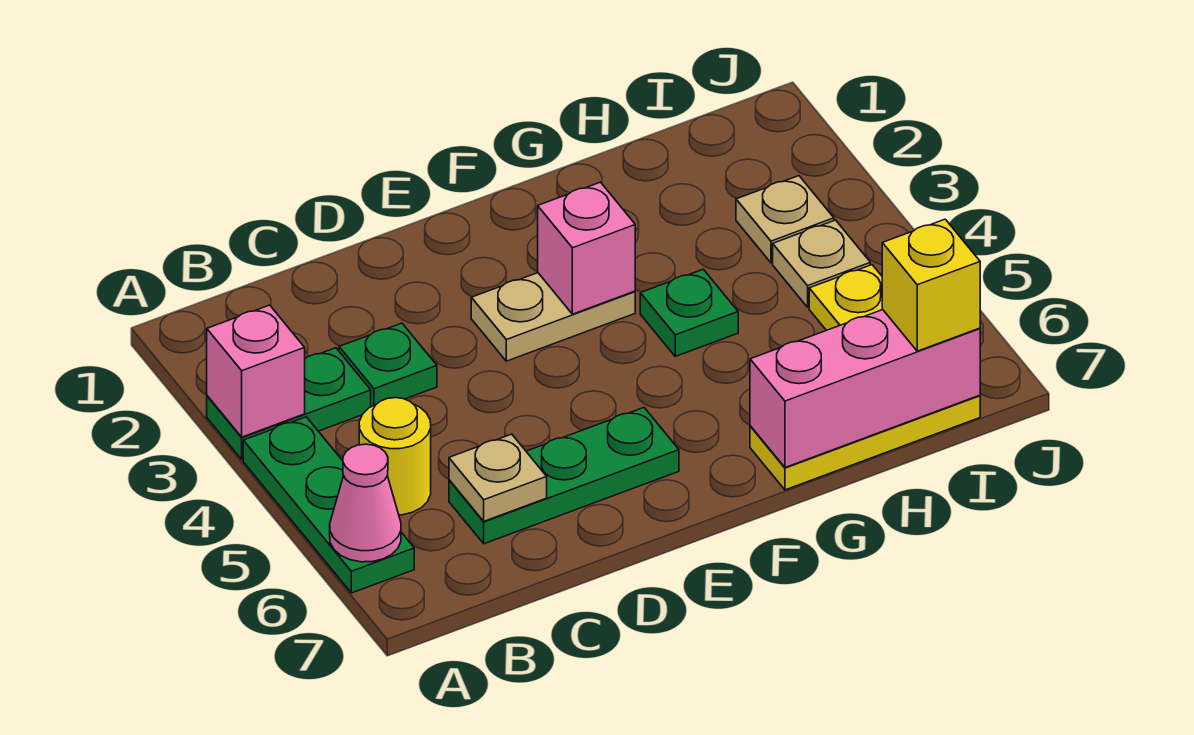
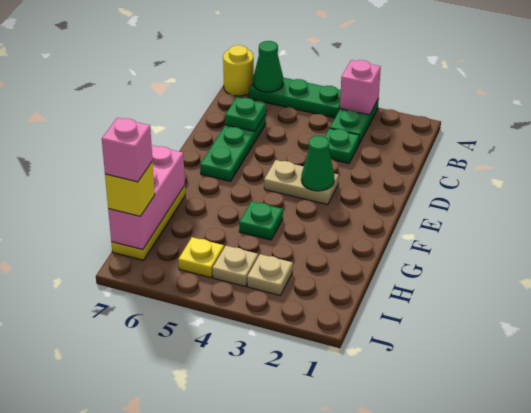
pink 1x1 cone [330,444,401,562] -> green 1x1 cone [253,41,283,92]
yellow 1x1 round brick [359,398,431,515] -> yellow 1x1 round brick moved to [223,45,254,96]
tan 1x1 plate [449,434,547,521] -> green 1x1 plate [225,97,266,132]
tan 1x2 plate [471,273,635,361] -> tan 1x2 plate turned to [264,160,339,205]
none -> green 1x1 cone [301,136,335,191]
pink 1x1 brick [538,182,635,314] -> pink 1x1 brick moved to [102,118,153,182]

